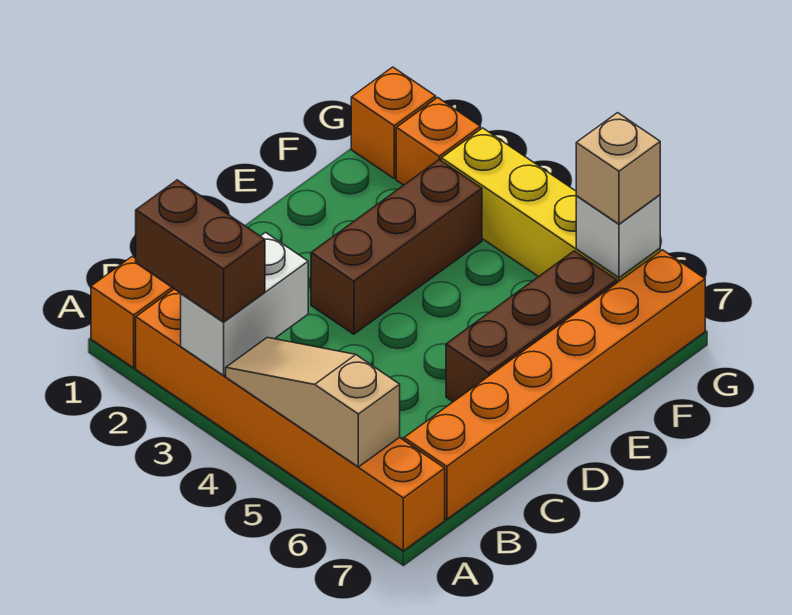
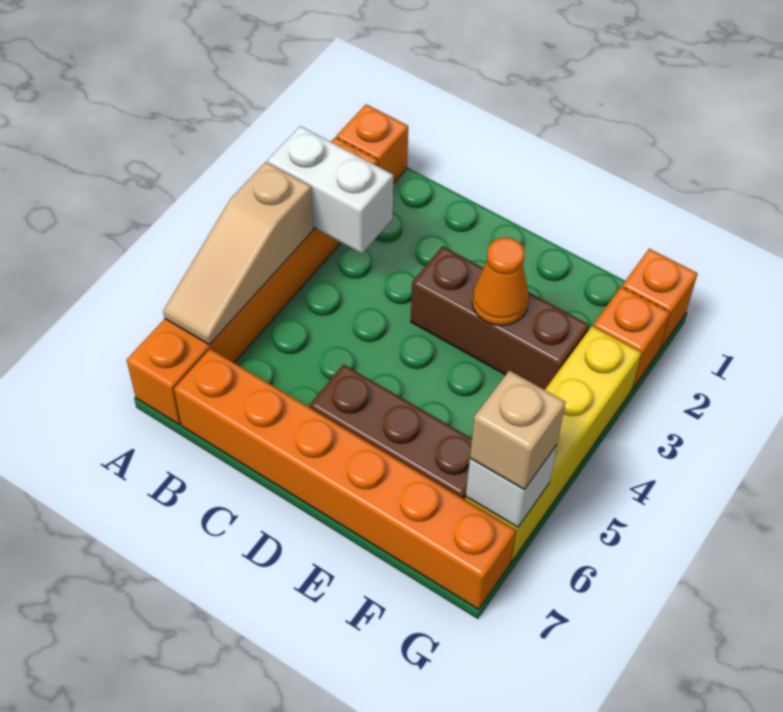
brown 1x2 brick [136,180,265,322] -> none
tan 1x3 slope [226,337,400,467] -> tan 1x3 slope turned to [163,162,313,344]
none -> orange 1x1 cone [472,238,529,326]

